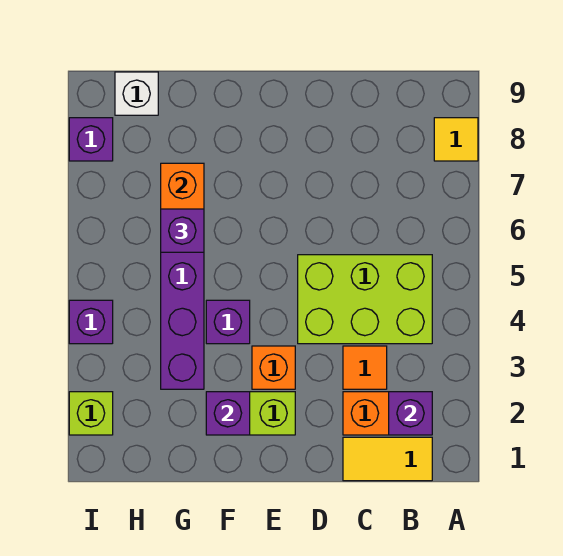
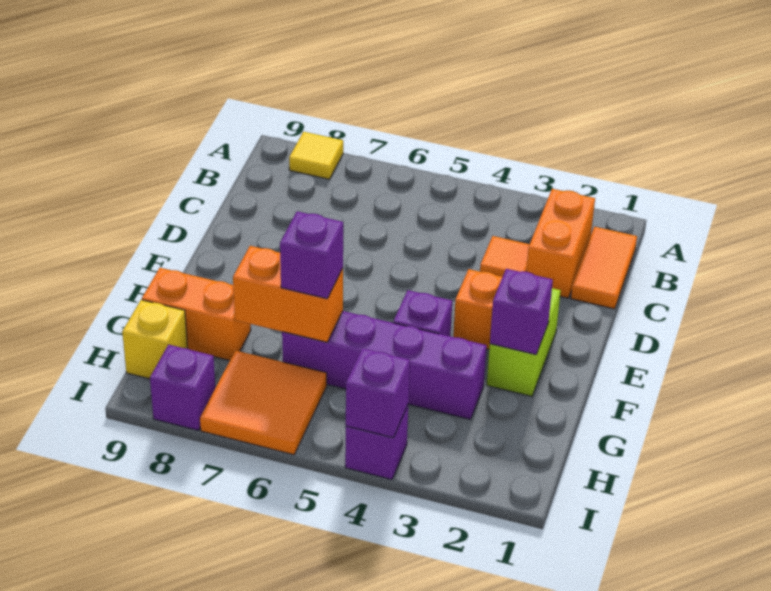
yellow 1x2 tile [343,437,432,481] -> orange 1x2 tile [571,227,637,309]
purple 1x1 brick [389,392,432,435] -> purple 1x1 brick moved to [346,348,410,438]
lime 2x3 brick [298,255,432,344] -> none
none -> orange 1x2 brick [142,268,251,360]
none -> orange 2x2 tile [200,351,327,455]
white 1x1 brick [115,72,158,115] -> yellow 1x1 brick [122,300,187,379]
lime 1x1 brick [69,392,113,435] -> none

